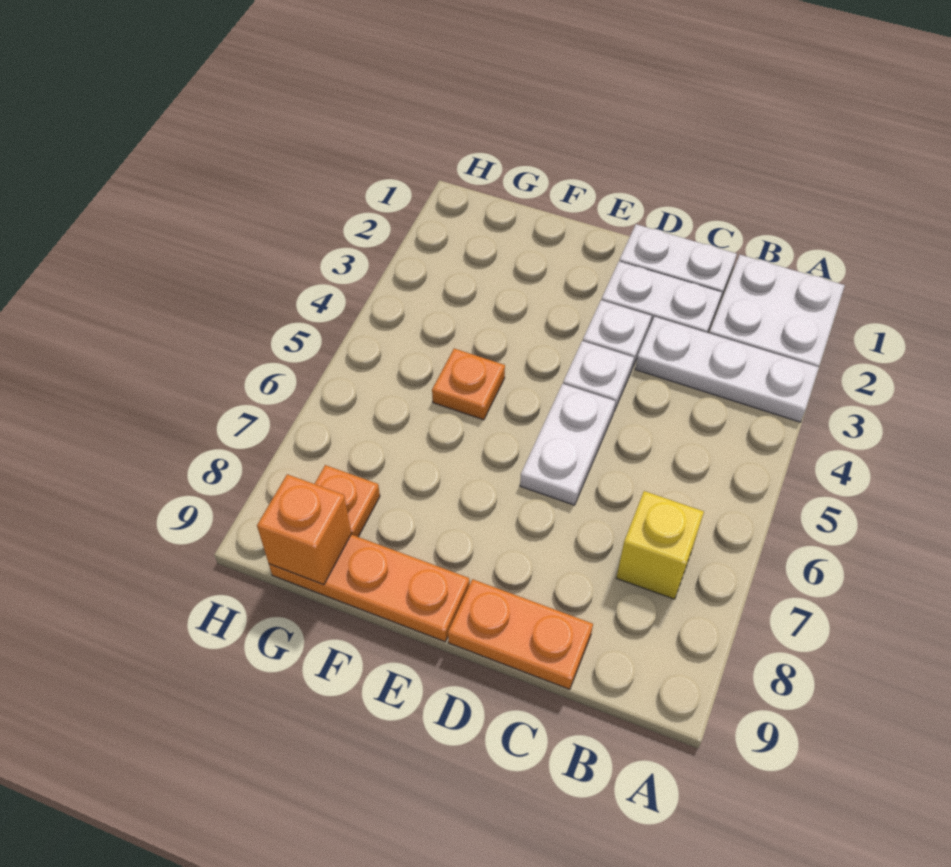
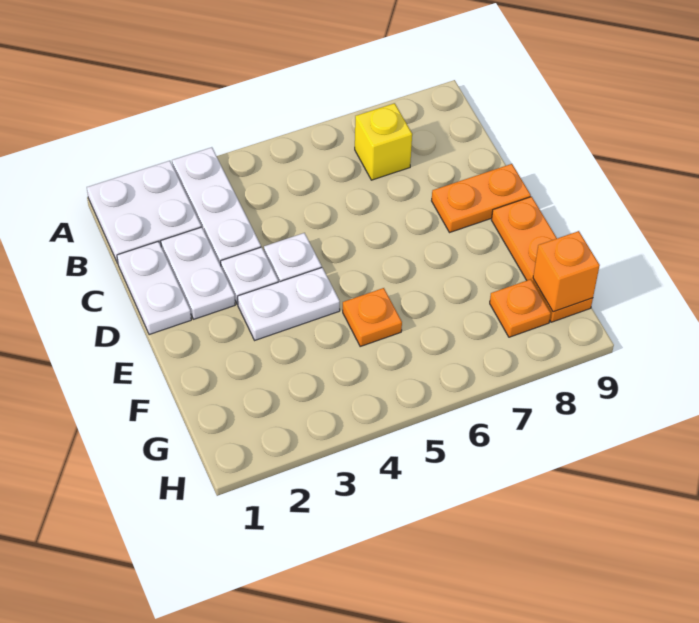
orange 1x2 plate [448,579,593,689] -> orange 1x2 plate turned to [432,164,531,232]
white 1x2 plate [520,384,615,505] -> white 1x2 plate moved to [238,268,340,340]

